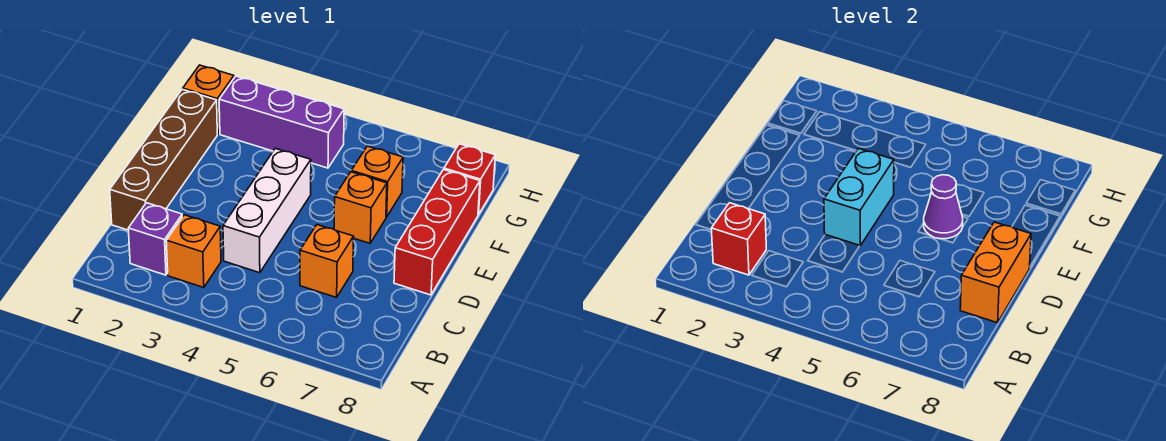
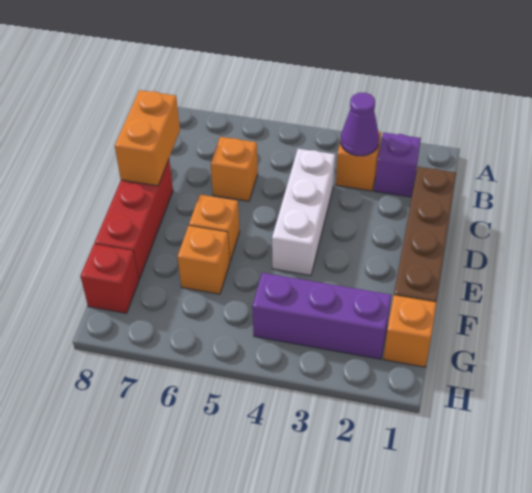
red 1x1 brick [711,203,766,275] -> none
cyan 1x2 brick [824,148,894,246] -> none
purple 1x1 cone [924,175,963,239] -> purple 1x1 cone moved to [341,93,379,156]

